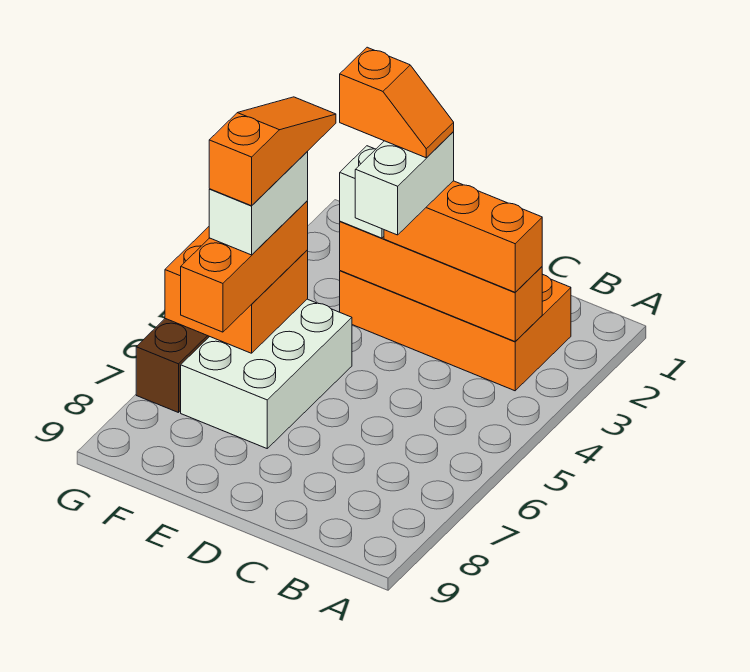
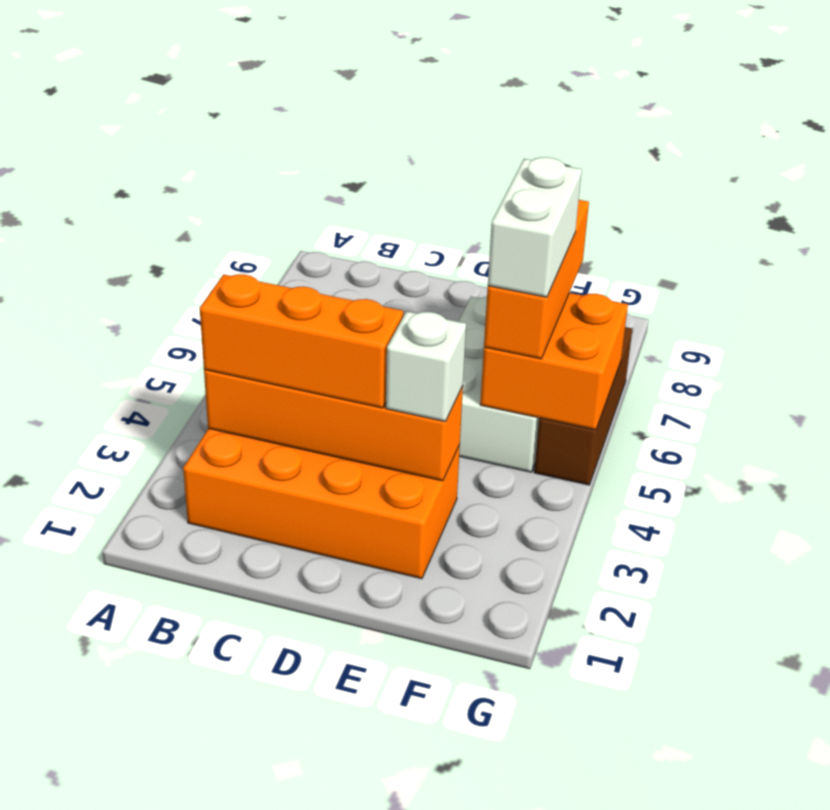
white 1x2 brick [355,132,454,235] -> none
orange 1x2 slope [340,47,454,158] -> none
orange 1x3 slope [209,97,336,206] -> none

